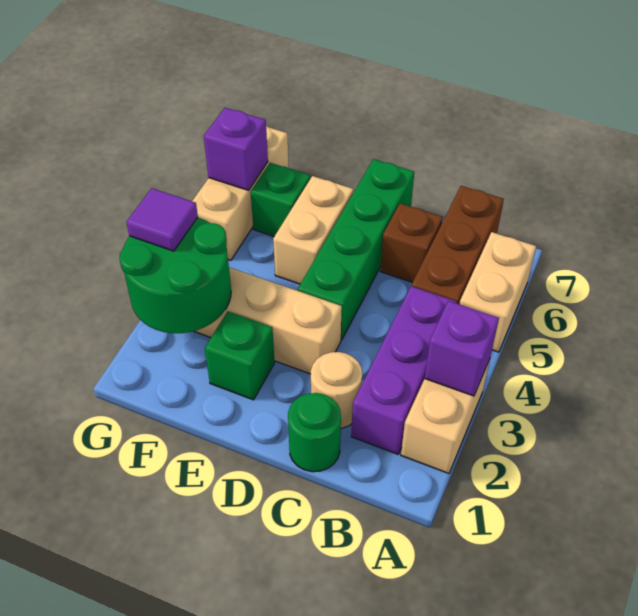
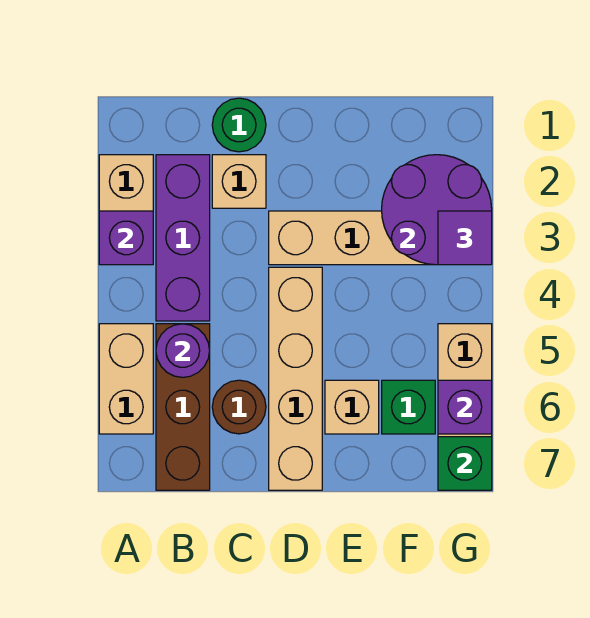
none -> purple 1x1 round brick [156,324,210,377]
tan 1x1 round brick [311,352,362,429] -> tan 1x1 brick [212,155,266,208]
brown 1x1 brick [380,203,443,282] -> brown 1x1 round brick [212,380,266,434]
green 1x4 brick [298,159,414,340] -> tan 1x4 brick [269,267,322,490]
green 1x1 brick [205,311,275,400] -> green 1x1 brick moved to [438,437,492,490]
tan 1x2 brick [273,176,353,284] -> tan 1x1 brick [325,380,379,434]
green 2x2 round brick [120,217,231,333] -> purple 2x2 round brick [382,155,492,265]

